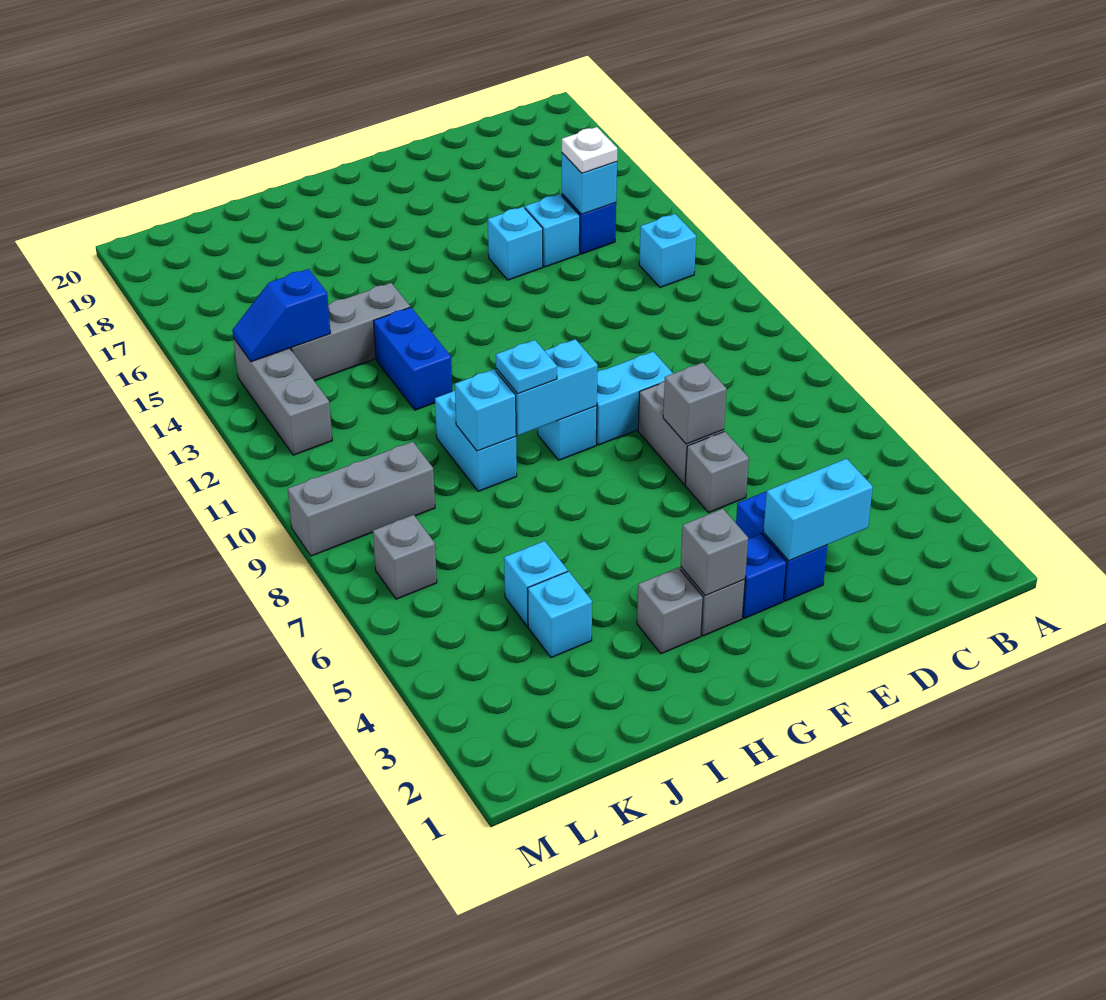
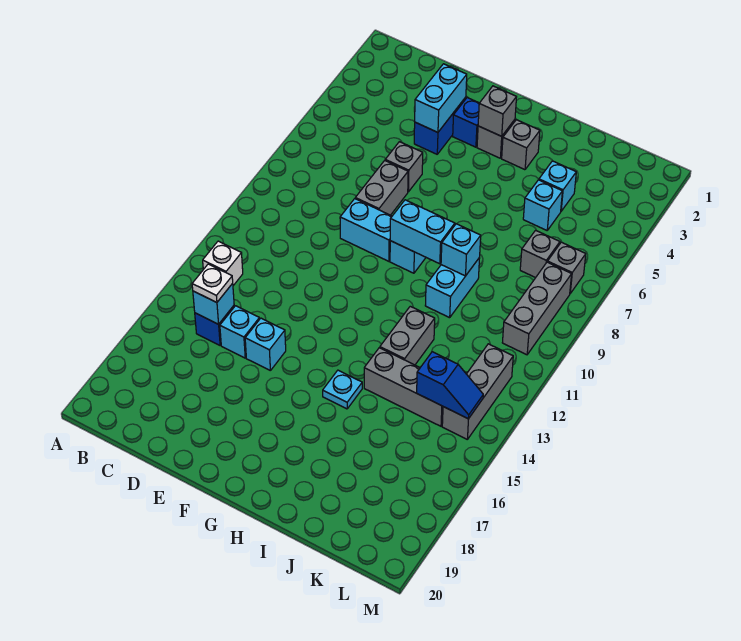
cyan 1x1 brick [639,214,696,287] -> white 1x1 brick [203,241,243,286]
cyan 1x2 brick [763,459,873,561] -> cyan 1x2 brick turned to [415,64,467,132]
grey 1x1 brick [663,363,727,444] -> grey 1x1 brick moved to [520,230,560,278]
cyan 1x1 plate [496,340,557,394] -> cyan 1x1 plate moved to [323,370,362,409]
blue 1x2 brick [374,307,452,410] -> grey 1x2 brick [380,306,435,365]
grey 1x3 brick [288,442,435,556] -> grey 1x3 brick turned to [502,262,572,355]

